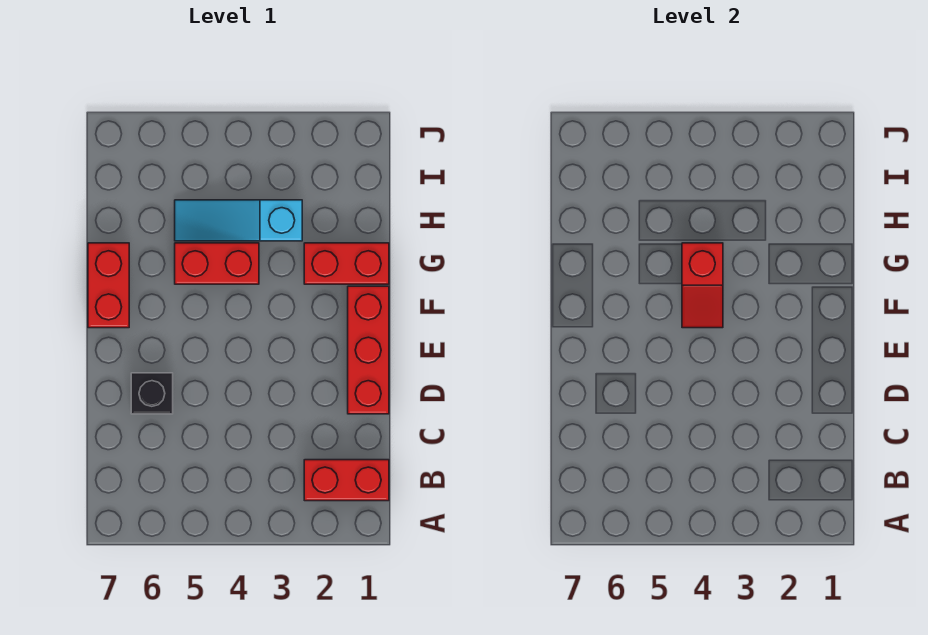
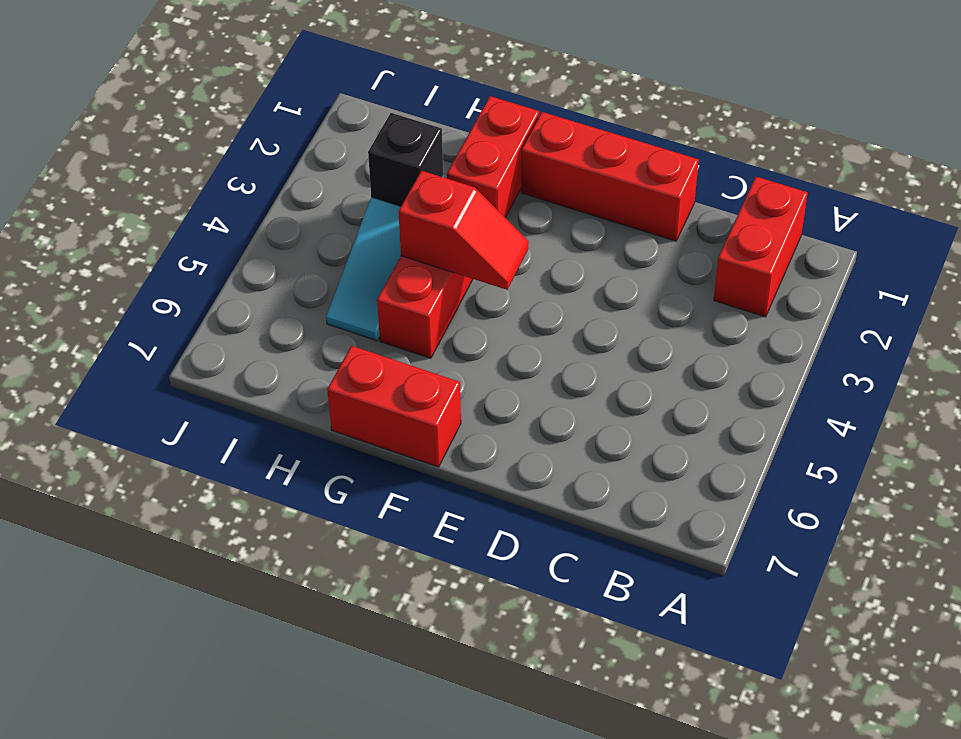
black 1x1 brick [131,373,173,414] -> black 1x1 brick moved to [368,113,443,206]

